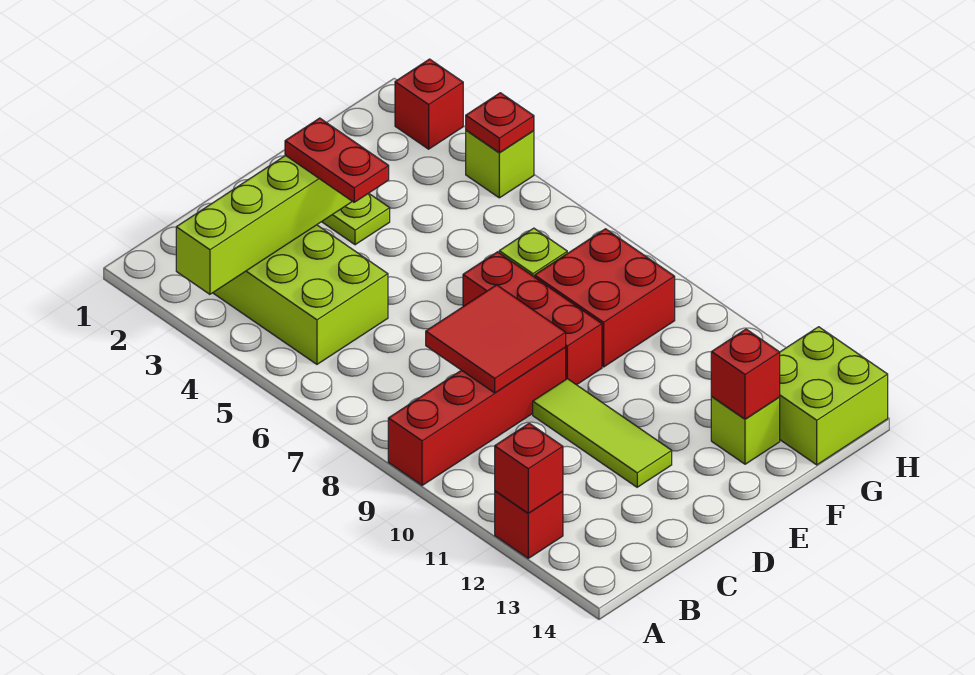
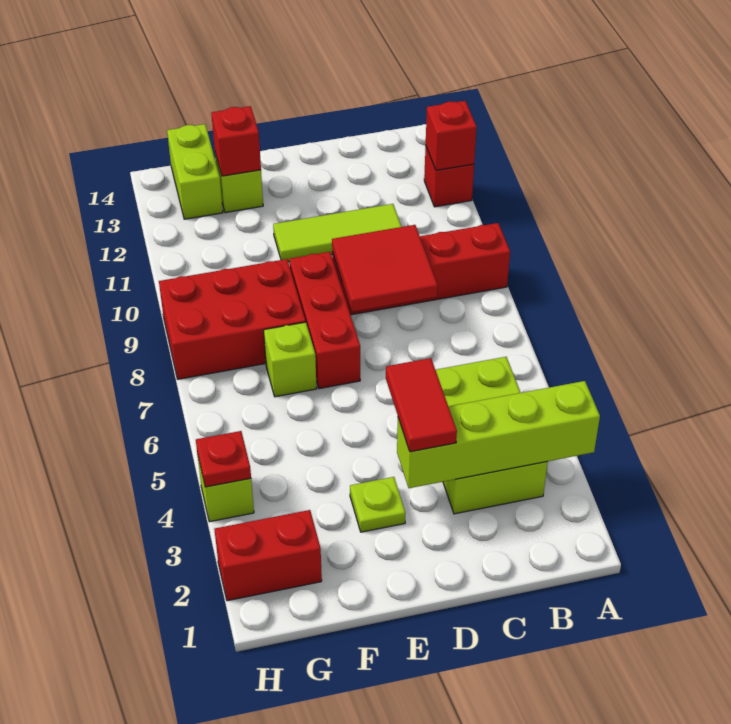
red 1x2 plate [285,118,389,202] -> red 1x2 tile [386,358,457,452]
lime 1x3 tile [533,379,672,487] -> lime 1x3 tile turned to [273,204,402,262]
red 2x2 brick [535,229,675,367] -> red 2x3 brick [159,259,306,379]
lime 2x2 brick [780,327,888,465] -> lime 1x2 brick [167,124,223,219]
red 1x1 brick [395,59,463,149] -> red 1x2 brick [215,510,322,601]

